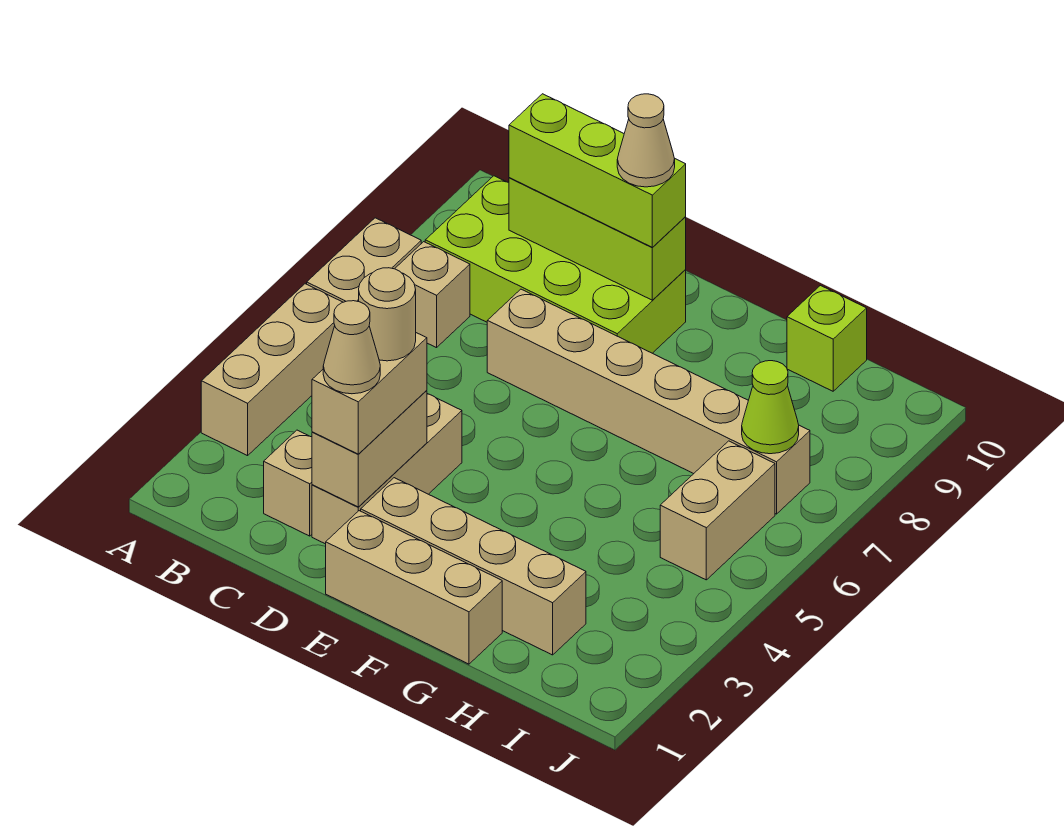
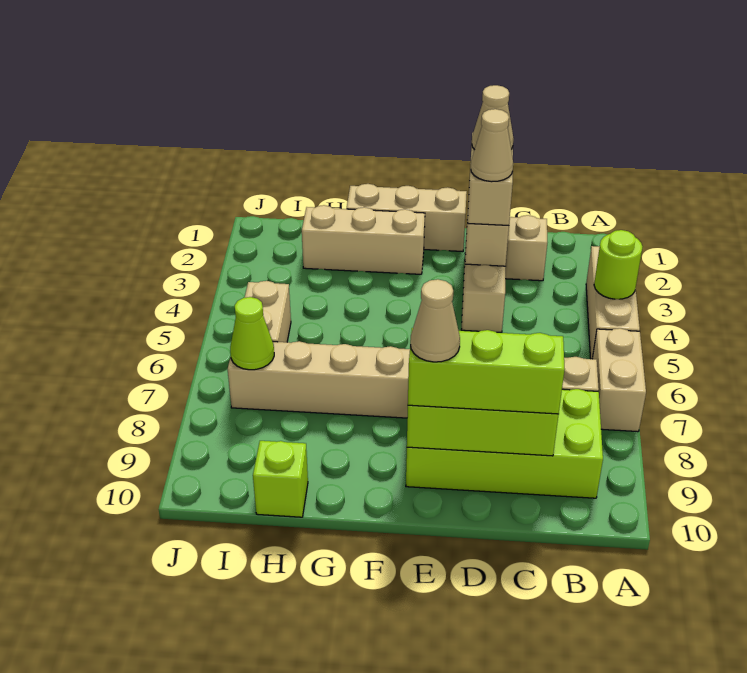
none -> lime 1x1 round brick [594,230,643,299]
tan 1x1 round brick [359,268,416,361] -> tan 1x1 cone [471,109,513,182]
tan 1x4 brick [361,478,586,655] -> tan 1x3 brick [302,205,425,274]

